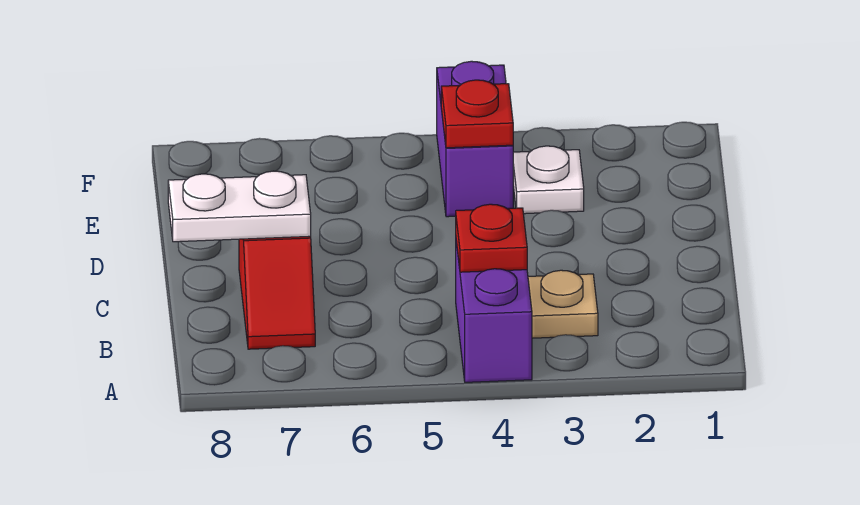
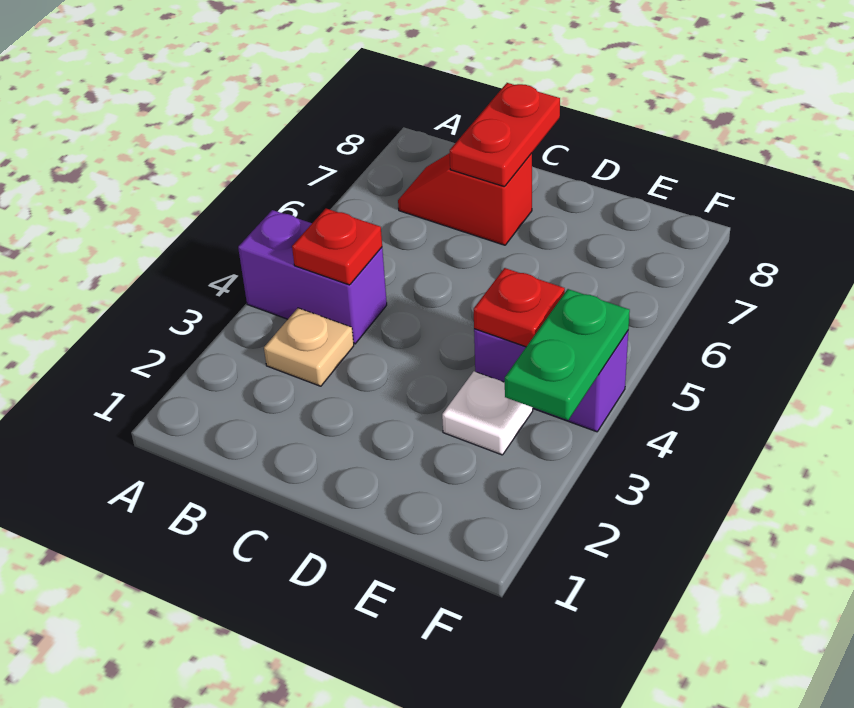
white 1x2 plate [168,171,311,242] -> red 1x2 plate [450,83,560,187]
none -> green 1x2 plate [505,289,630,420]

